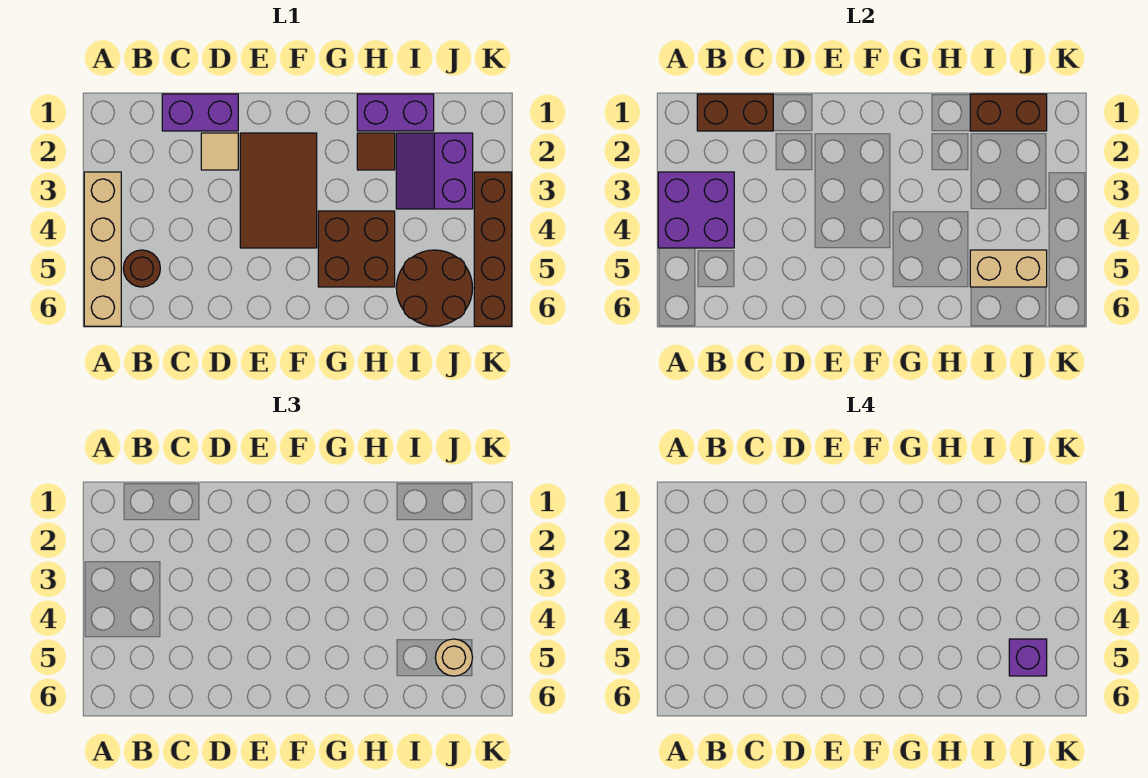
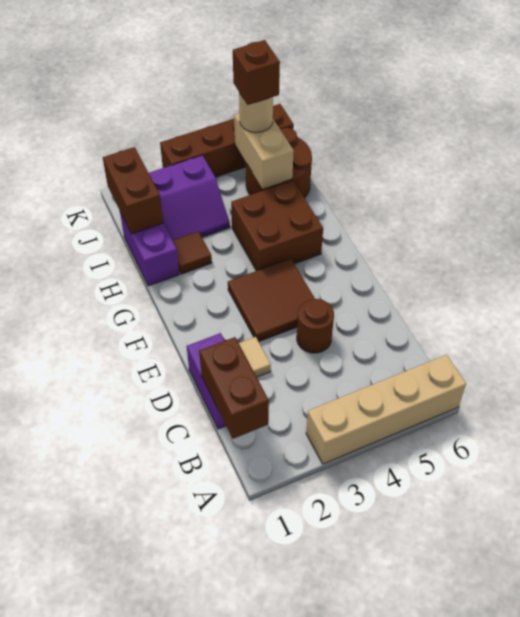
purple 2x2 brick [658,172,734,248] -> none
brown 1x1 round brick [123,250,160,287] -> brown 1x1 round brick moved to [297,299,334,353]
brown 2x3 tile [240,133,317,248] -> brown 2x2 tile [228,259,315,342]
purple 1x1 brick [1009,639,1047,676] -> brown 1x1 brick [233,40,280,105]

